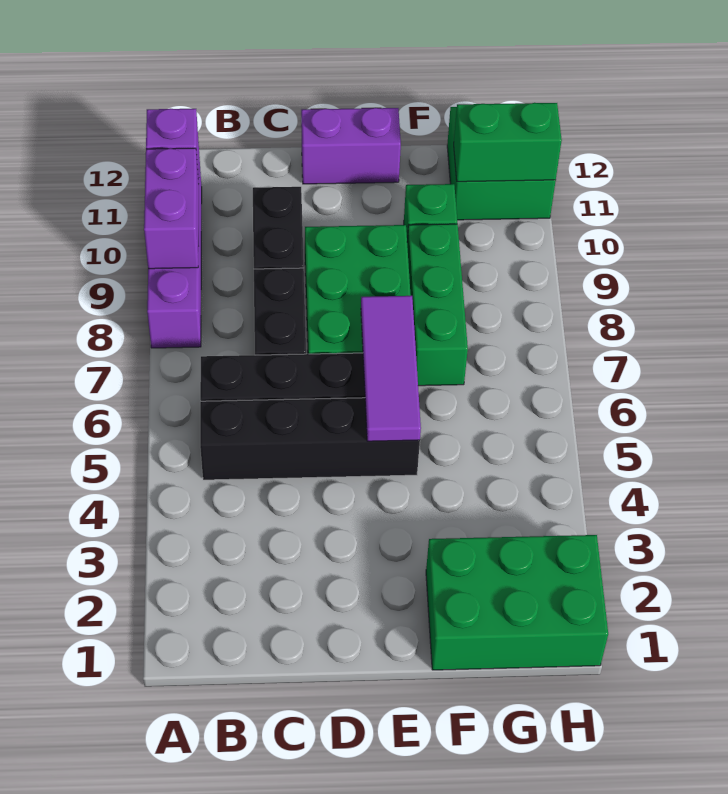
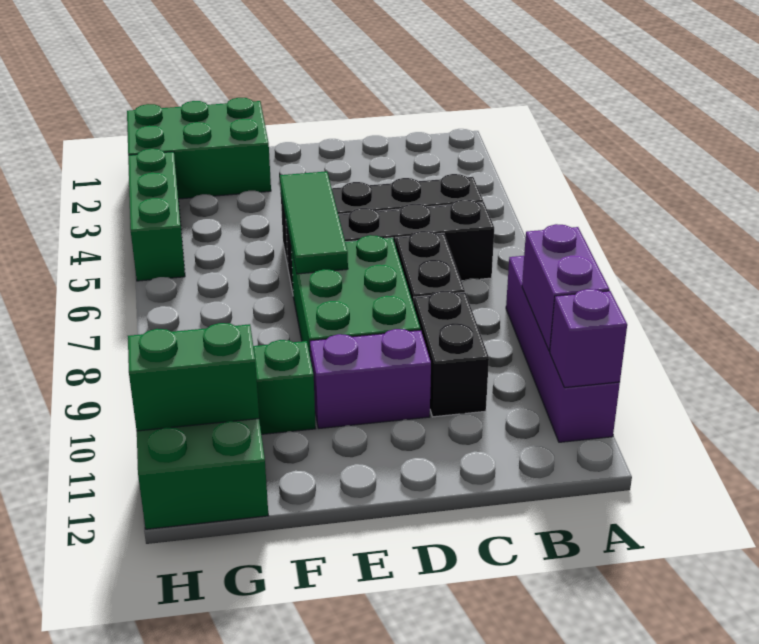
purple 1x2 brick [301,108,401,184] -> purple 1x2 brick moved to [310,329,431,428]
purple 1x3 tile [361,296,421,441] -> green 1x3 tile [280,171,348,274]
green 1x3 brick [407,224,468,386] -> green 1x3 brick moved to [128,149,185,281]

